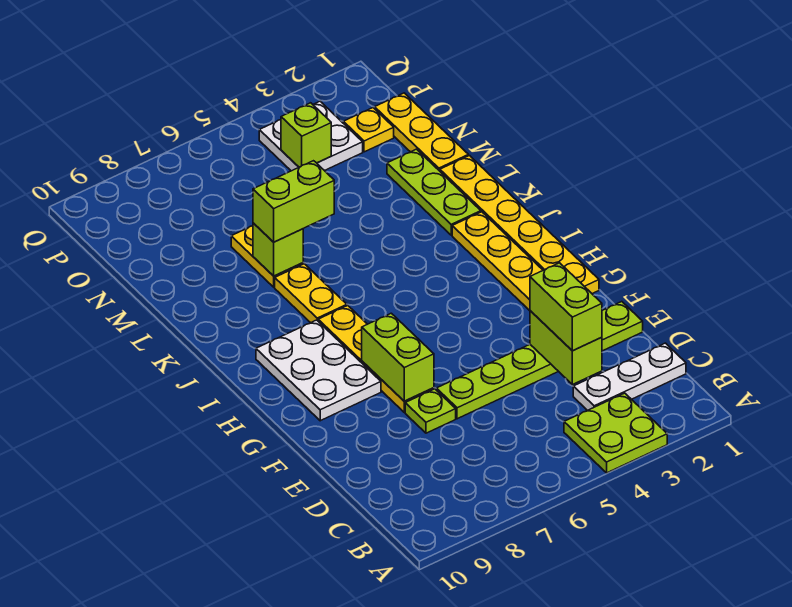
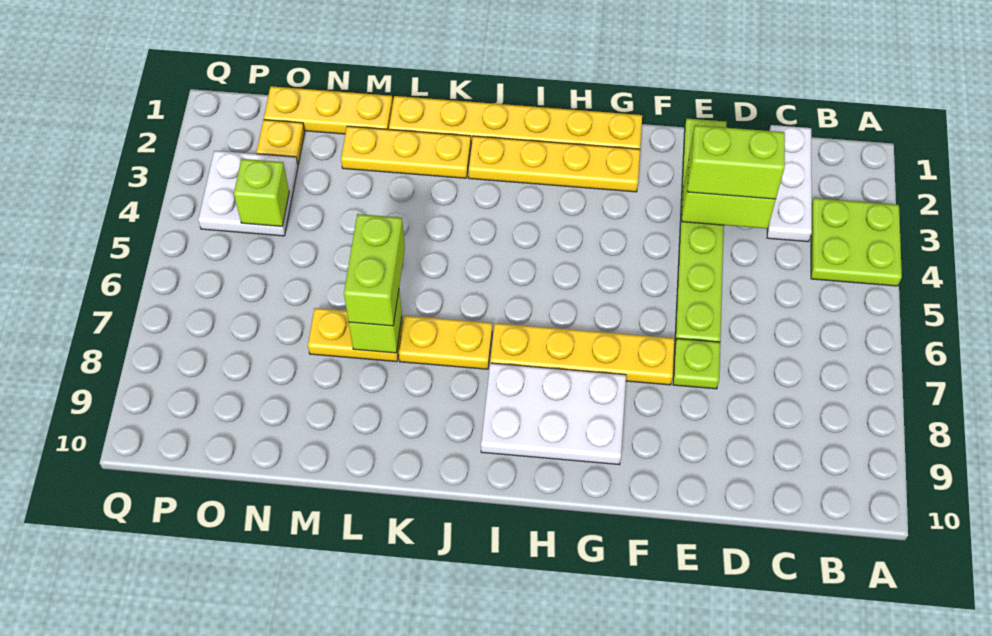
lime 1x2 brick [362,313,434,401] -> none
lime 1x3 plate [387,149,481,235] -> yellow 1x3 plate [341,126,471,178]

